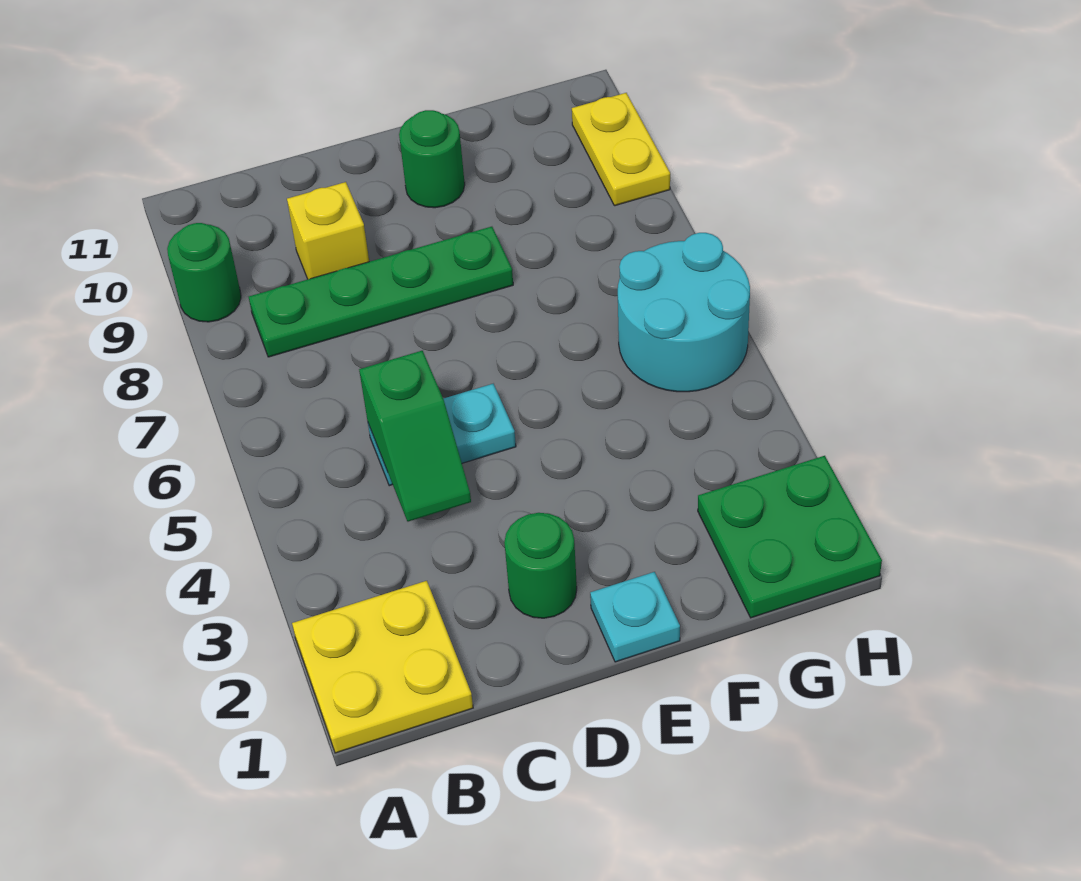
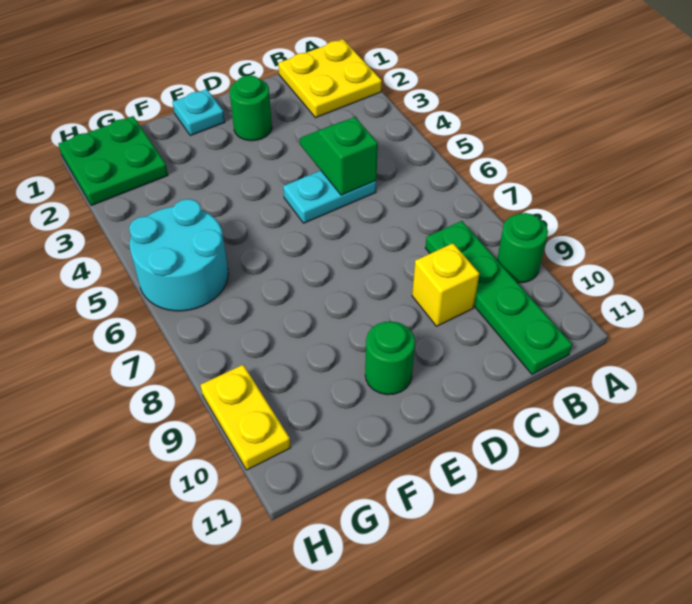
green 1x4 plate [249,227,513,357] -> green 1x4 plate turned to [425,221,572,374]

